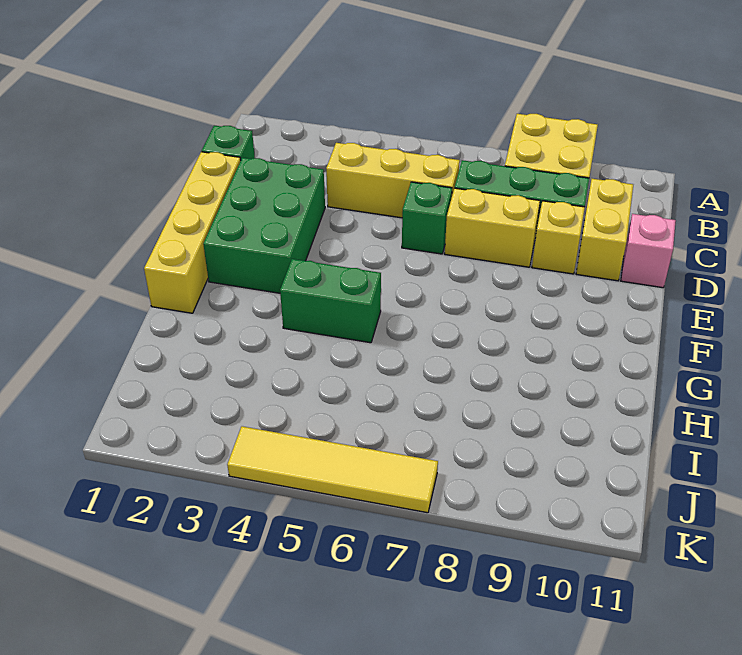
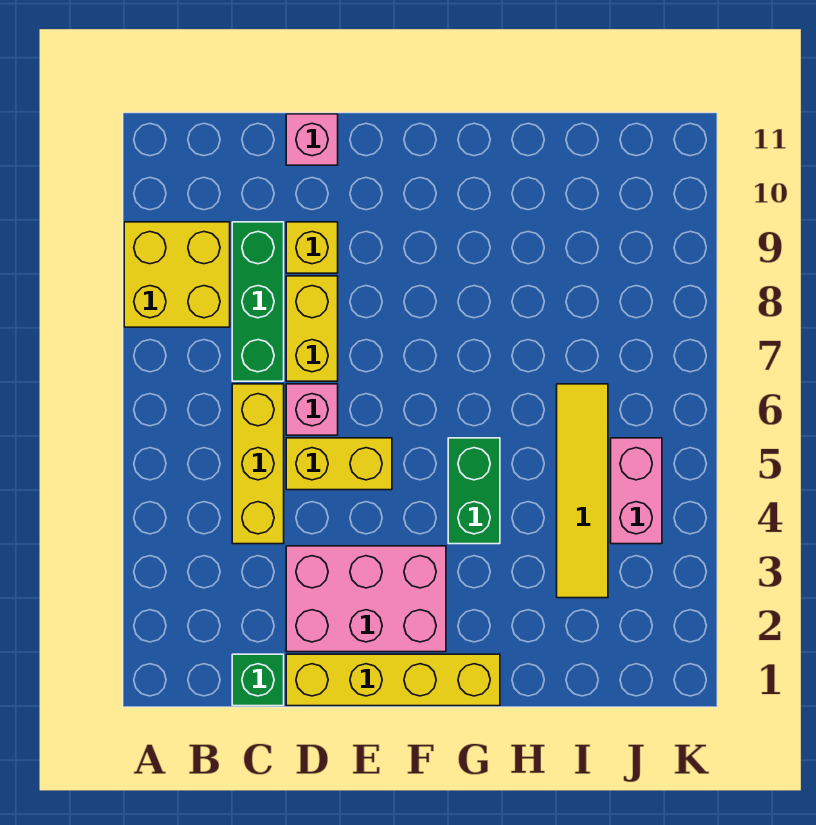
yellow 1x2 brick [576,179,633,281] -> yellow 1x2 brick moved to [286,438,392,490]
green 2x3 brick [203,158,325,293] -> pink 2x3 brick [286,546,446,652]
green 1x1 brick [402,182,452,254] -> pink 1x1 brick [286,384,338,435]
none -> pink 1x2 brick [611,438,662,544]
yellow 1x4 tile [227,426,438,513] -> yellow 1x4 tile moved to [557,384,608,598]

